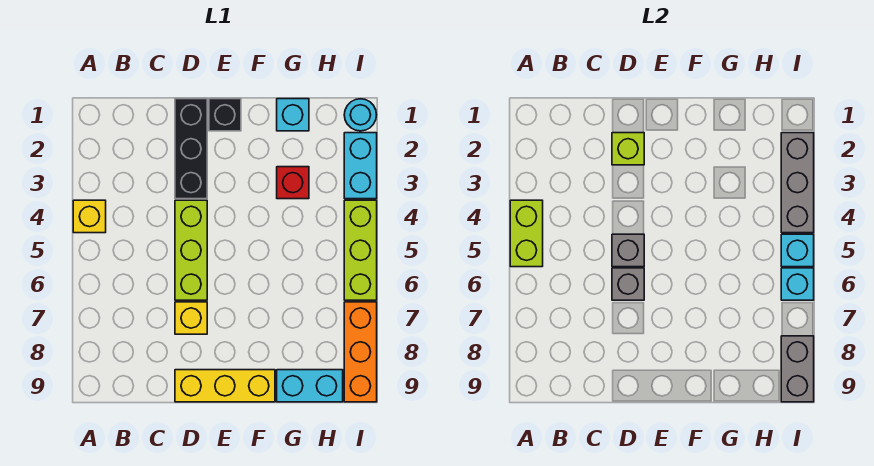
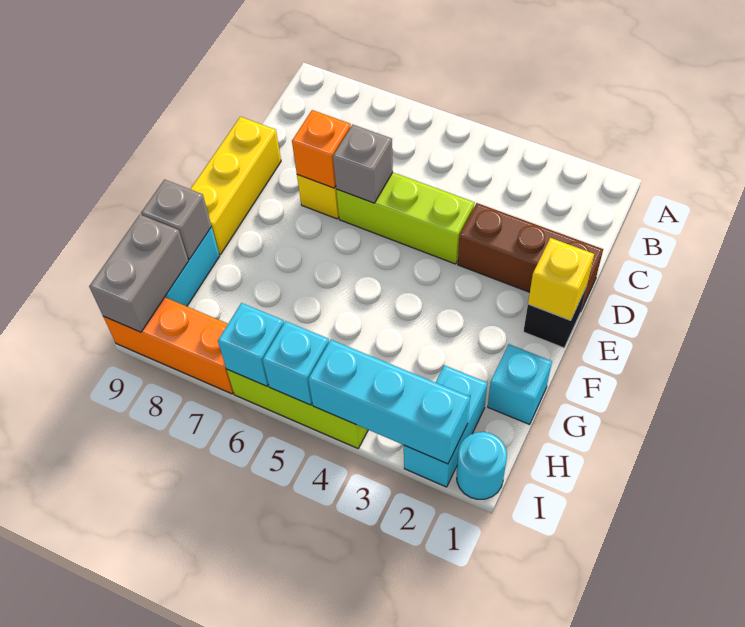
yellow 1x1 brick [73,200,106,233] -> yellow 1x1 brick moved to [528,238,594,320]
lime 1x2 brick [510,200,543,267] -> none
black 1x3 brick [175,99,207,199] -> brown 1x3 brick [458,203,603,310]
lime 1x1 brick [612,133,644,165] -> none
grey 1x1 brick [612,234,644,267] -> grey 1x1 brick moved to [141,180,211,259]
none -> orange 1x1 brick [292,110,351,188]
red 1x1 brick [277,167,309,199] -> none
cyan 1x2 brick [344,133,377,199] -> cyan 1x2 brick turned to [404,365,487,487]
grey 1x3 brick [781,133,814,233] -> cyan 1x3 brick [308,340,470,464]
grey 1x2 brick [781,336,814,402] -> grey 1x2 brick turned to [89,215,188,332]

